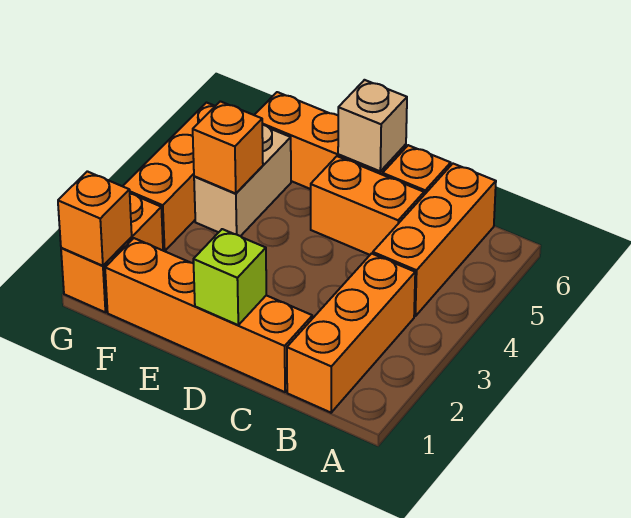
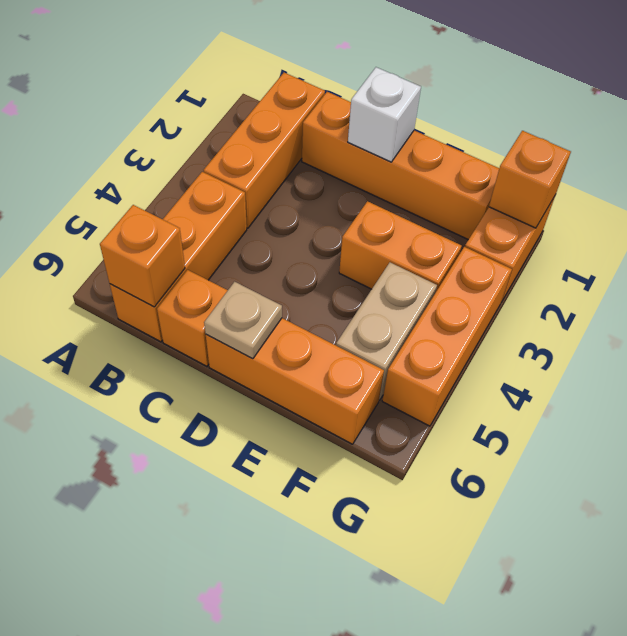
orange 1x2 brick [311,156,424,255] -> orange 1x2 brick moved to [339,201,462,291]
lime 1x1 brick [193,229,266,325] -> white 1x1 brick [348,67,421,162]
tan 1x1 brick [338,80,407,171] -> tan 1x1 plate [204,282,282,359]
orange 1x1 brick [193,101,263,194] -> orange 1x1 brick moved to [100,205,185,307]

